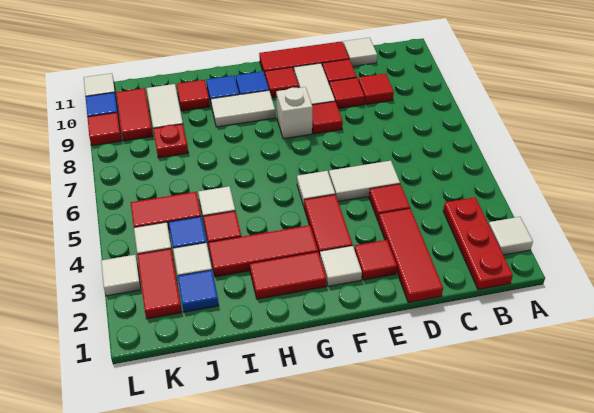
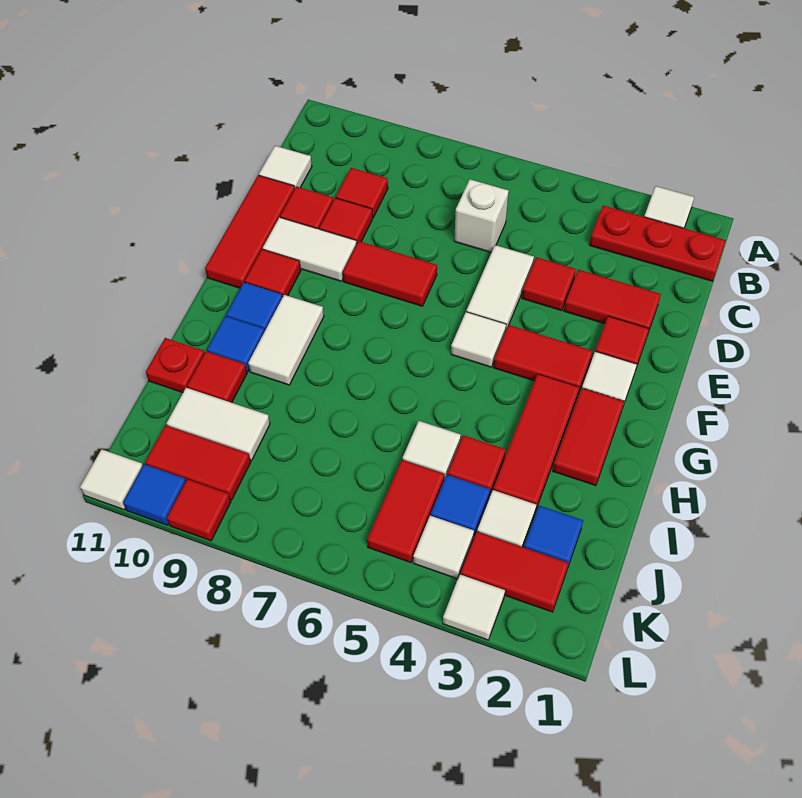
red 1x3 tile [378,208,443,303] -> red 1x2 tile [564,270,661,330]
red 1x1 tile [312,101,343,134] -> red 1x2 tile [343,241,437,306]
white 1x1 brick [276,87,313,139] -> white 1x1 brick moved to [454,179,509,252]
red 1x1 plate [153,124,188,158] -> red 1x1 plate moved to [146,338,205,393]

